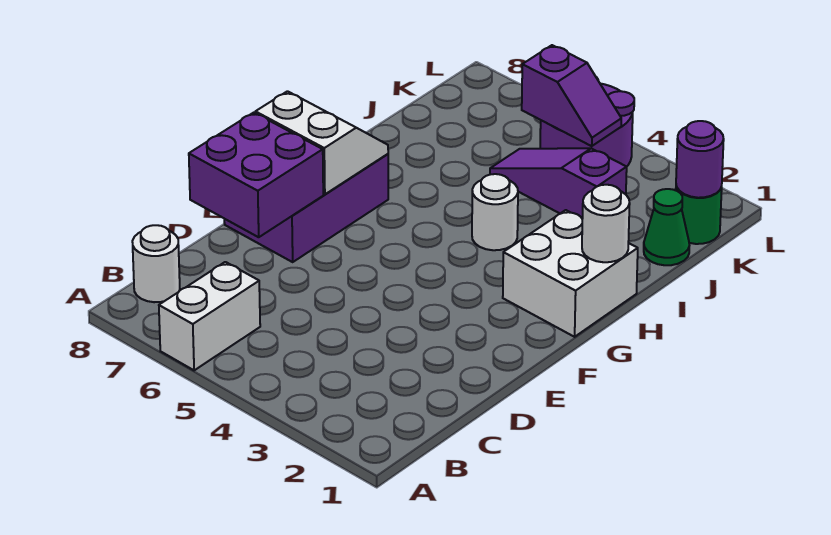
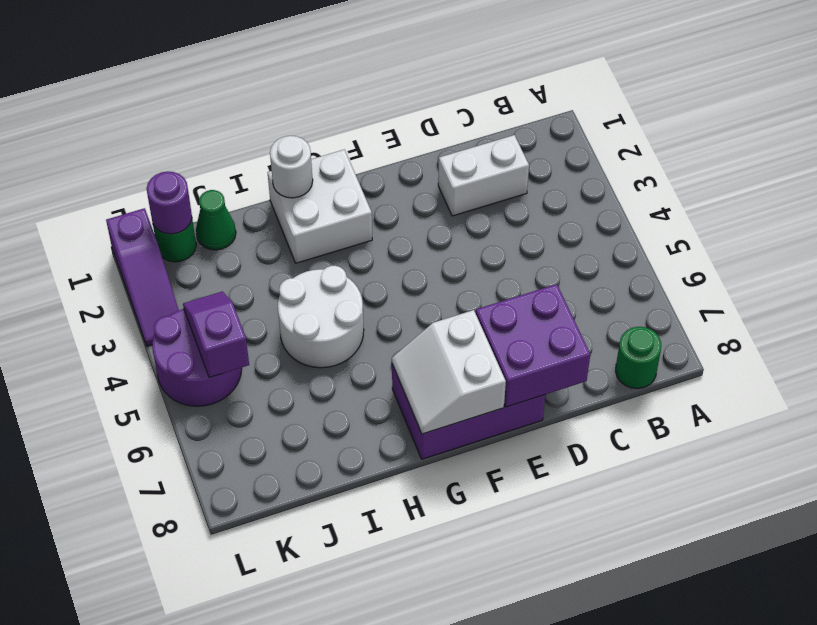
white 1x2 brick [159,262,260,370] -> white 1x2 brick moved to [438,135,529,216]
white 1x1 round brick [132,225,180,302] -> green 1x1 round brick [615,327,661,389]
white 1x1 round brick [472,174,518,250] -> white 2x2 round brick [278,266,364,368]
purple 1x3 slope [490,148,627,219] -> purple 1x3 slope moved to [106,208,179,346]

